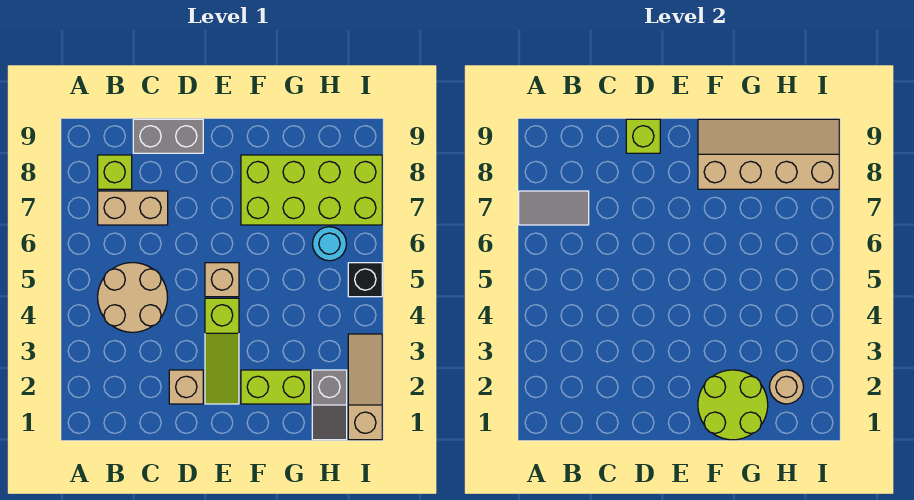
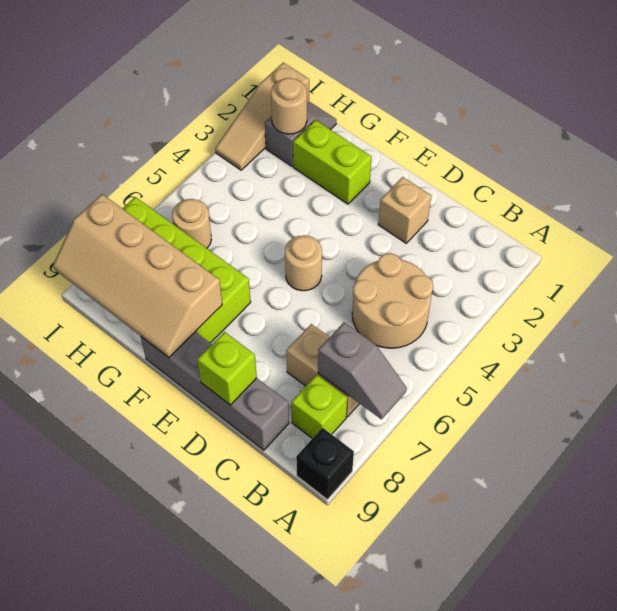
grey 1x2 tile [519,191,589,225] -> grey 1x2 slope [318,322,407,419]
grey 1x2 brick [133,119,203,153] -> grey 1x4 brick [141,332,289,450]
lime 1x3 slope [205,298,239,404] -> none
tan 1x1 brick [205,263,239,297] -> tan 1x1 round brick [285,235,322,291]
lime 2x2 round brick [698,370,768,440] -> none
cyan 1x1 round brick [312,227,347,261] -> tan 1x1 round brick [172,199,211,248]
black 1x1 brick [348,263,382,297] -> black 1x1 brick moved to [296,428,354,499]

